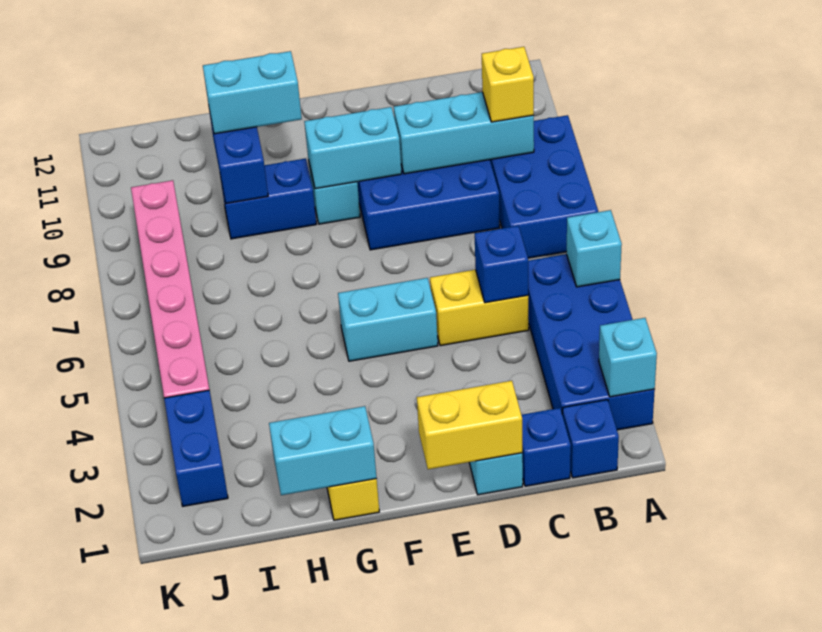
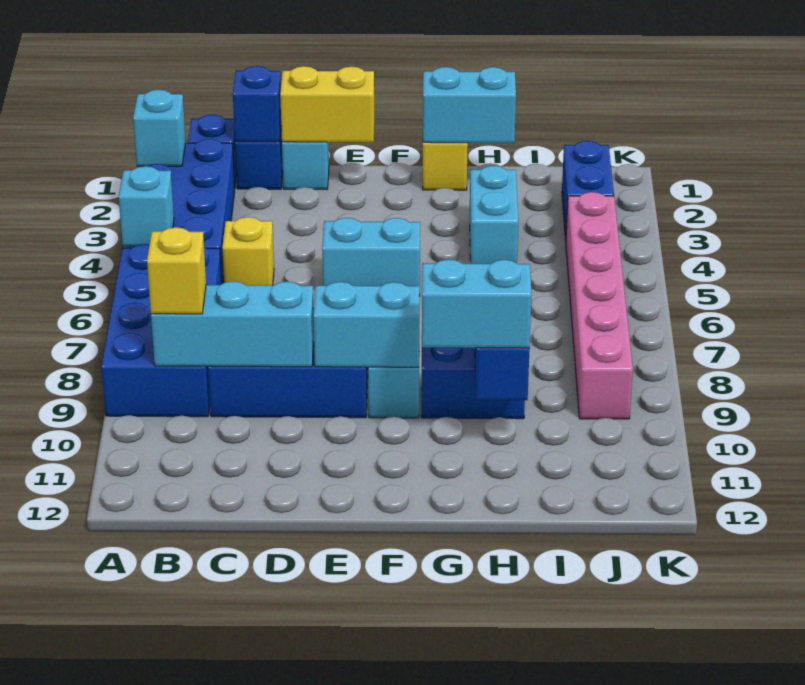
blue 2x3 brick [490,115,598,258] -> blue 2x4 brick [101,244,222,417]
yellow 1x2 brick [430,270,529,346] -> yellow 1x1 brick [222,217,274,285]
blue 1x1 brick [475,226,528,303] -> blue 1x1 brick moved to [233,66,281,142]
none -> cyan 1x2 brick [470,166,518,264]

